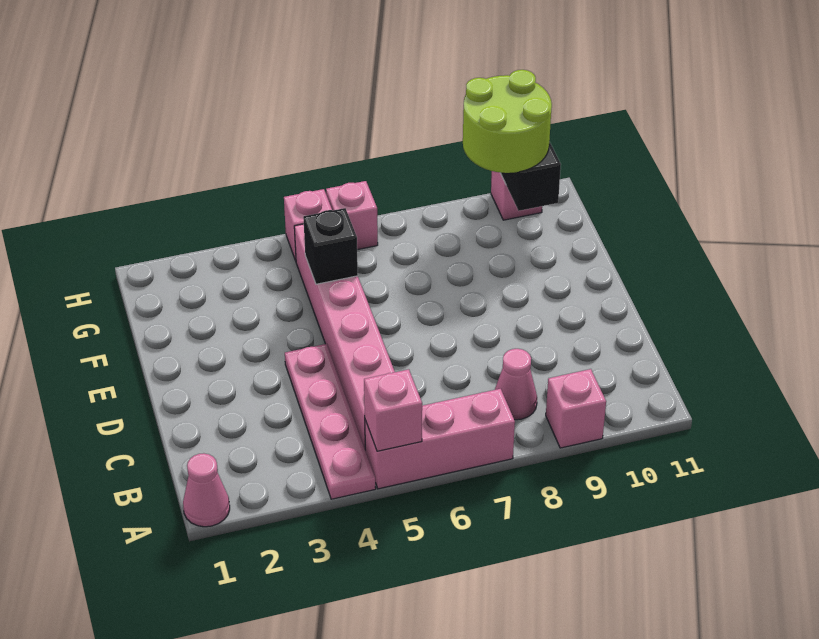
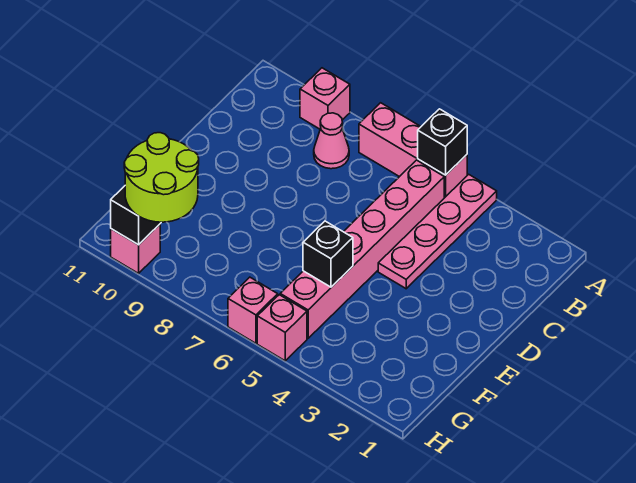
pink 1x1 cone [183,453,230,527] -> none
pink 1x1 brick [364,369,422,451] -> black 1x1 brick [418,109,467,175]

